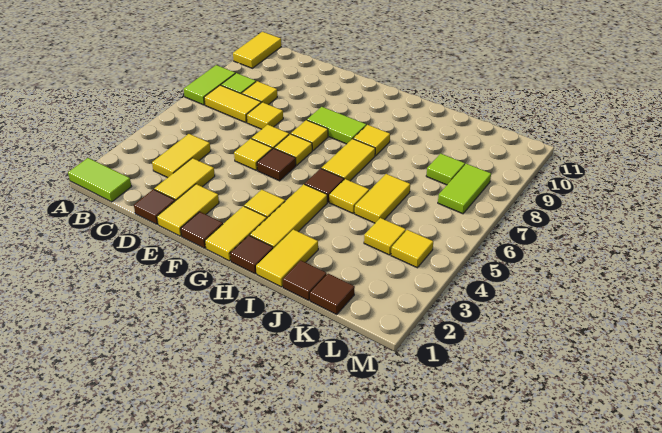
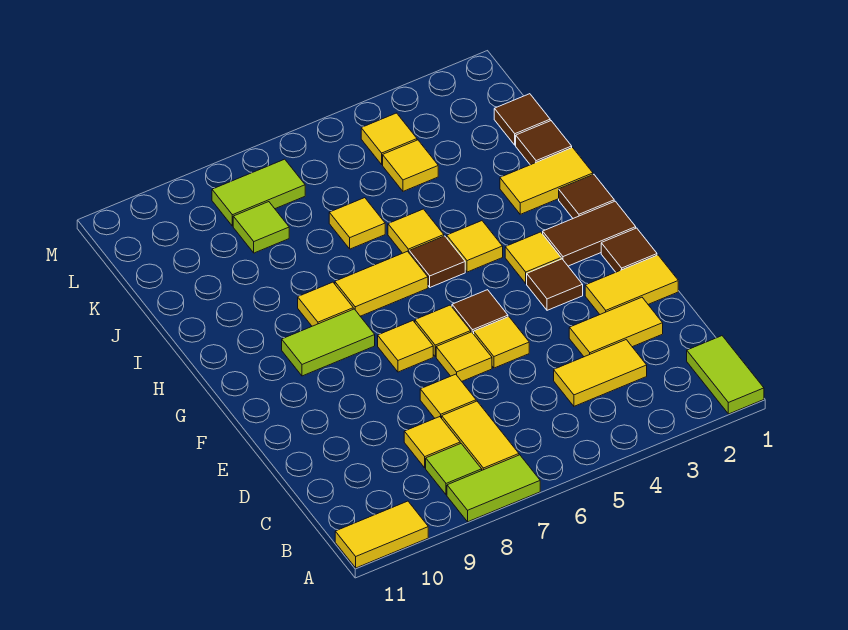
brown 1x1 tile [134,189,175,224] -> brown 1x1 tile moved to [527,259,583,310]
lime 1x2 tile [307,107,366,144] -> lime 1x2 tile turned to [282,309,375,376]
yellow 1x2 tile [205,206,267,261] -> brown 1x2 tile [543,201,636,266]
yellow 1x3 tile [250,184,327,249] -> yellow 1x1 tile [447,221,503,272]
yellow 1x2 tile [355,174,410,223] -> yellow 1x1 tile [329,198,385,249]

